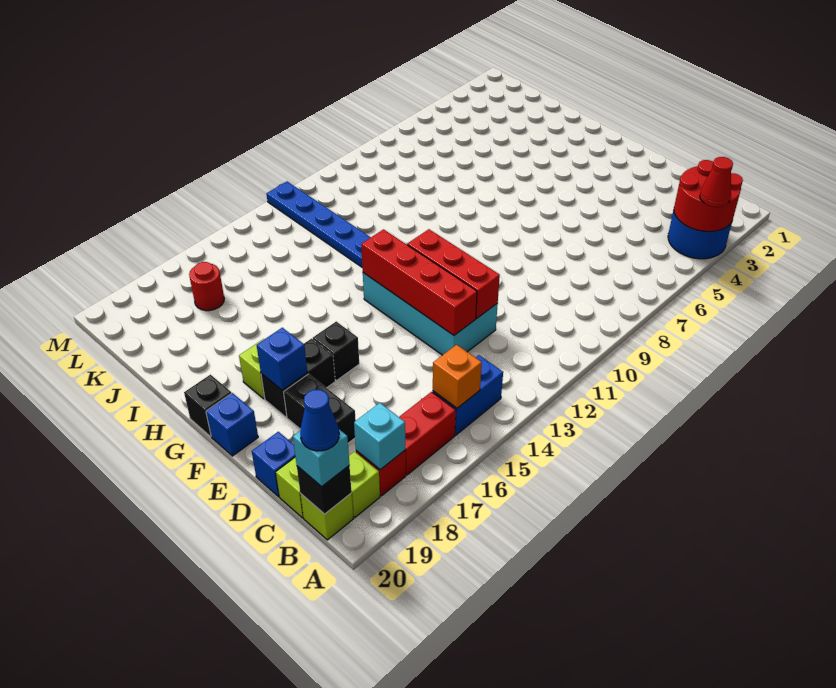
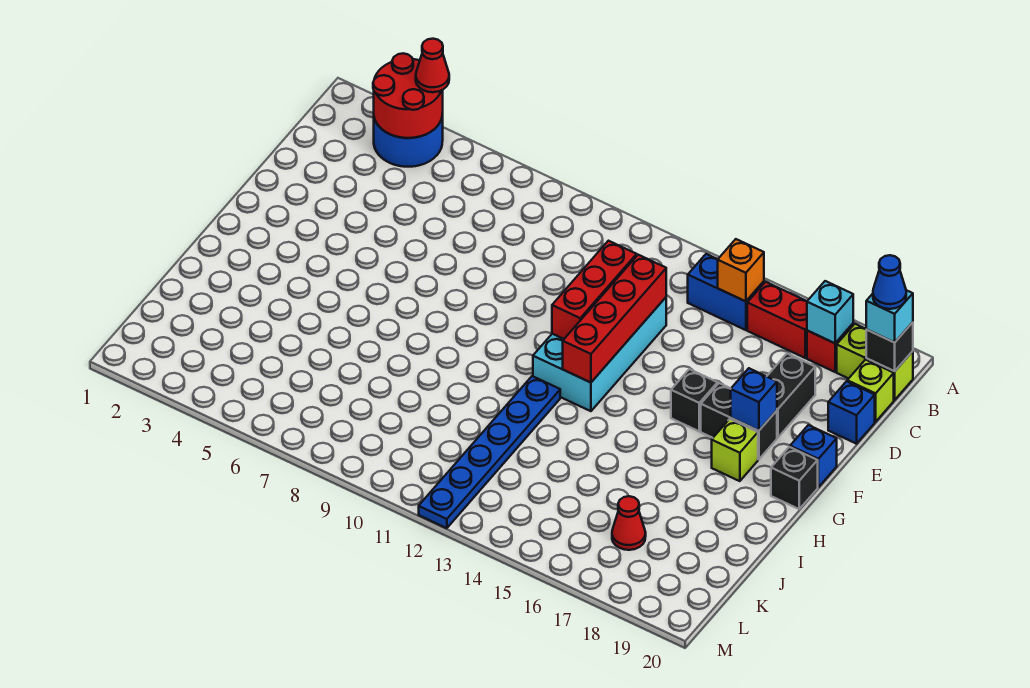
red 1x1 round brick [189,262,224,311] -> red 1x1 cone [612,496,646,550]

